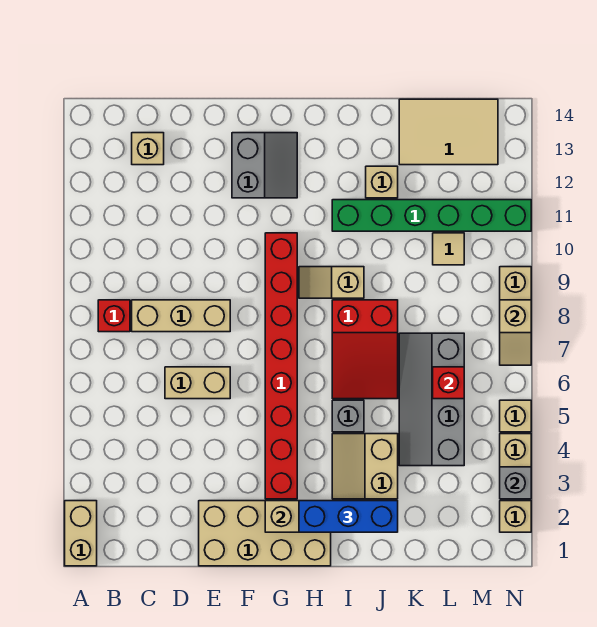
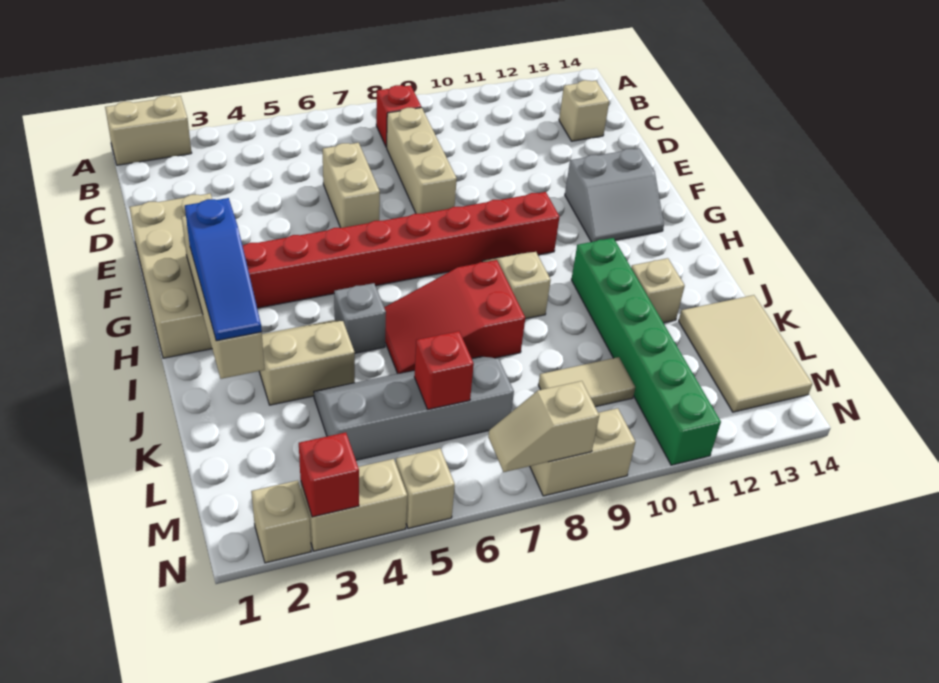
blue 1x3 brick [299,501,398,532] -> blue 1x3 slope [185,198,262,341]
tan 1x1 tile [433,233,464,265] -> tan 1x2 tile [538,357,635,407]
grey 1x1 brick [500,467,531,499] -> red 1x1 brick [299,432,359,517]

